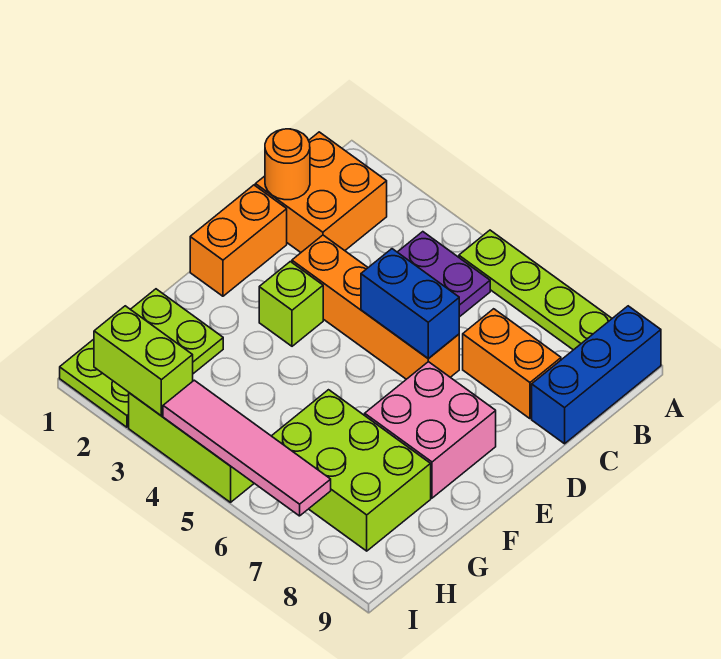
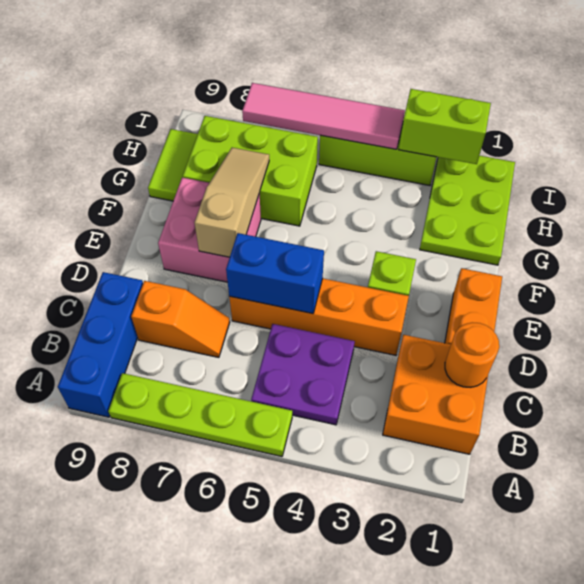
orange 1x2 brick [463,309,561,419] -> orange 1x2 slope [131,281,230,357]
none -> tan 1x3 slope [195,148,269,257]
none -> lime 1x2 tile [148,129,198,201]

